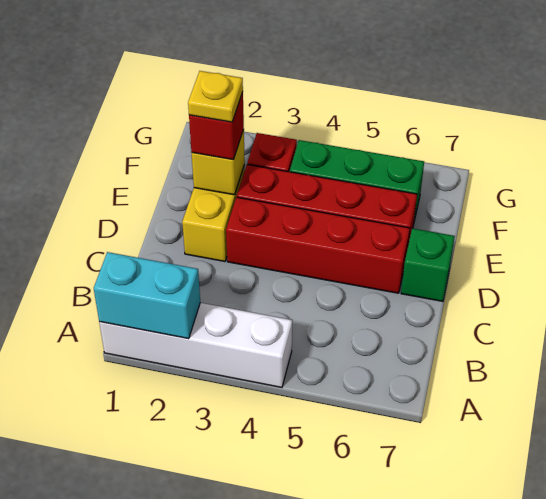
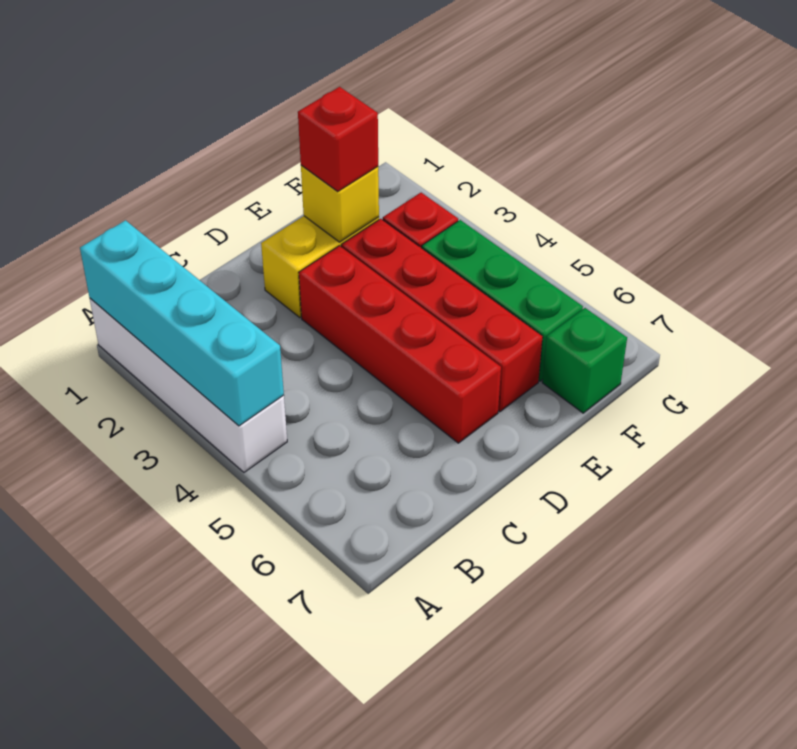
cyan 1x2 brick [94,252,200,339] -> cyan 1x4 brick [80,220,284,426]
green 1x1 brick [401,228,455,301] -> green 1x1 brick moved to [542,308,627,413]
yellow 1x1 plate [188,71,243,122] -> none

